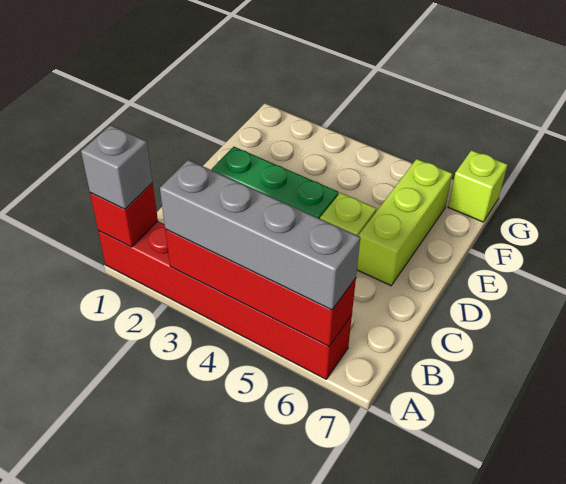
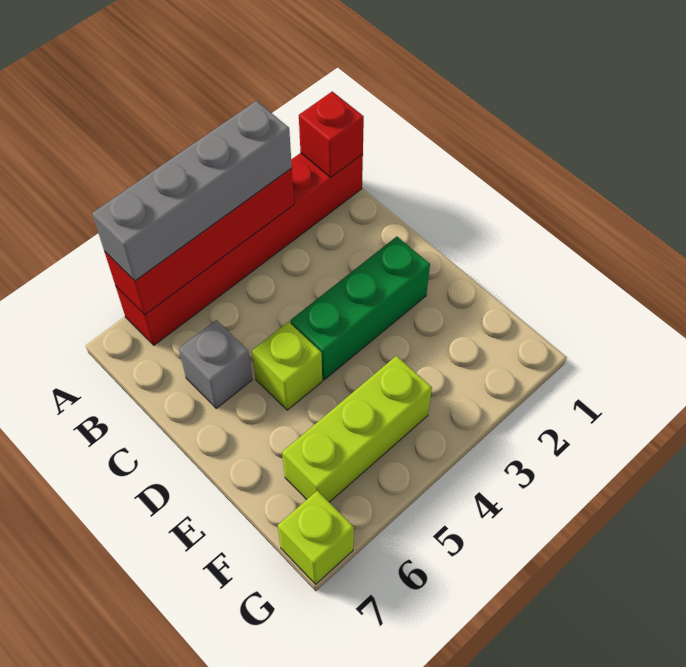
grey 1x1 brick [81,125,153,209] -> grey 1x1 brick moved to [179,320,252,408]
lime 1x3 brick [357,159,452,286] -> lime 1x3 brick turned to [282,356,432,502]

